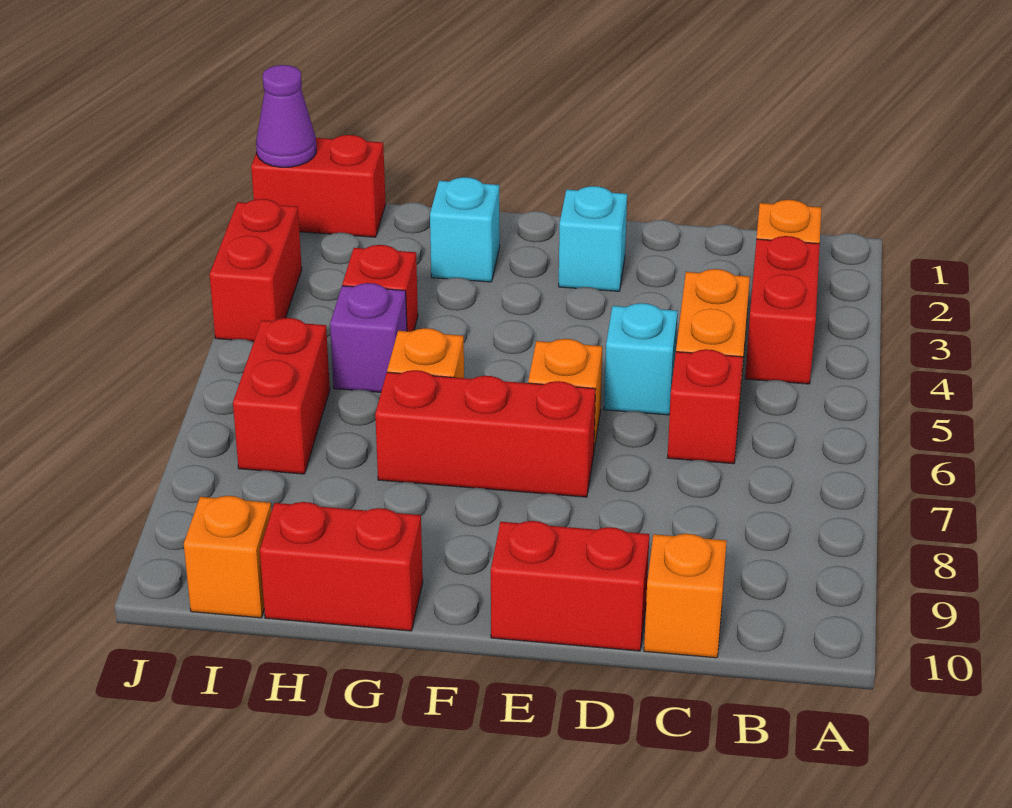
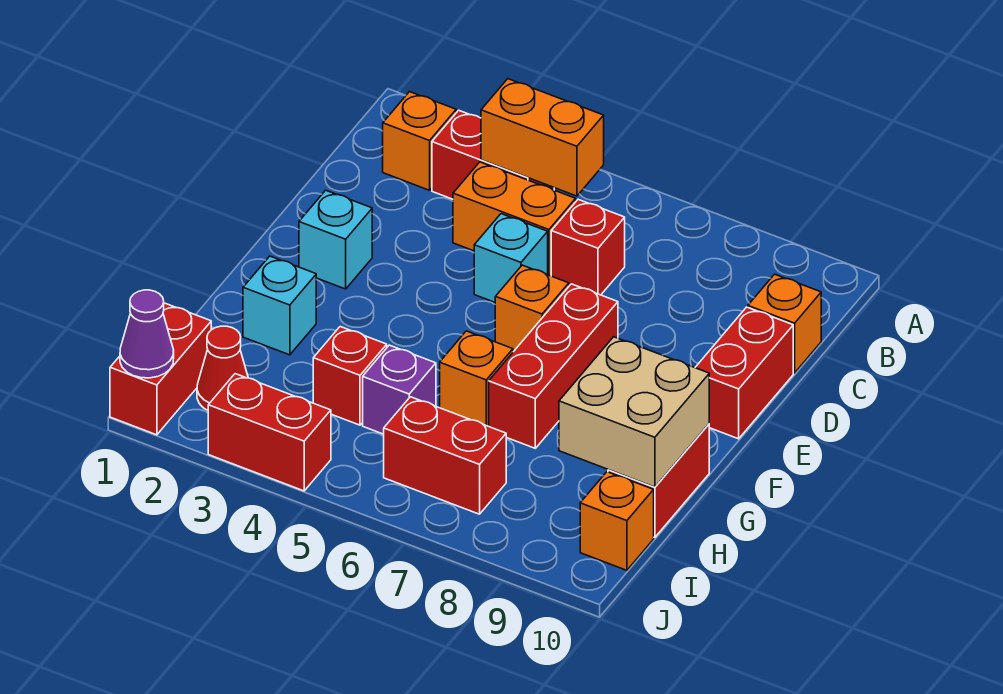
none -> orange 1x2 brick [481,79,604,196]
none -> tan 2x2 brick [559,337,709,487]
none -> red 1x1 cone [197,326,248,410]

